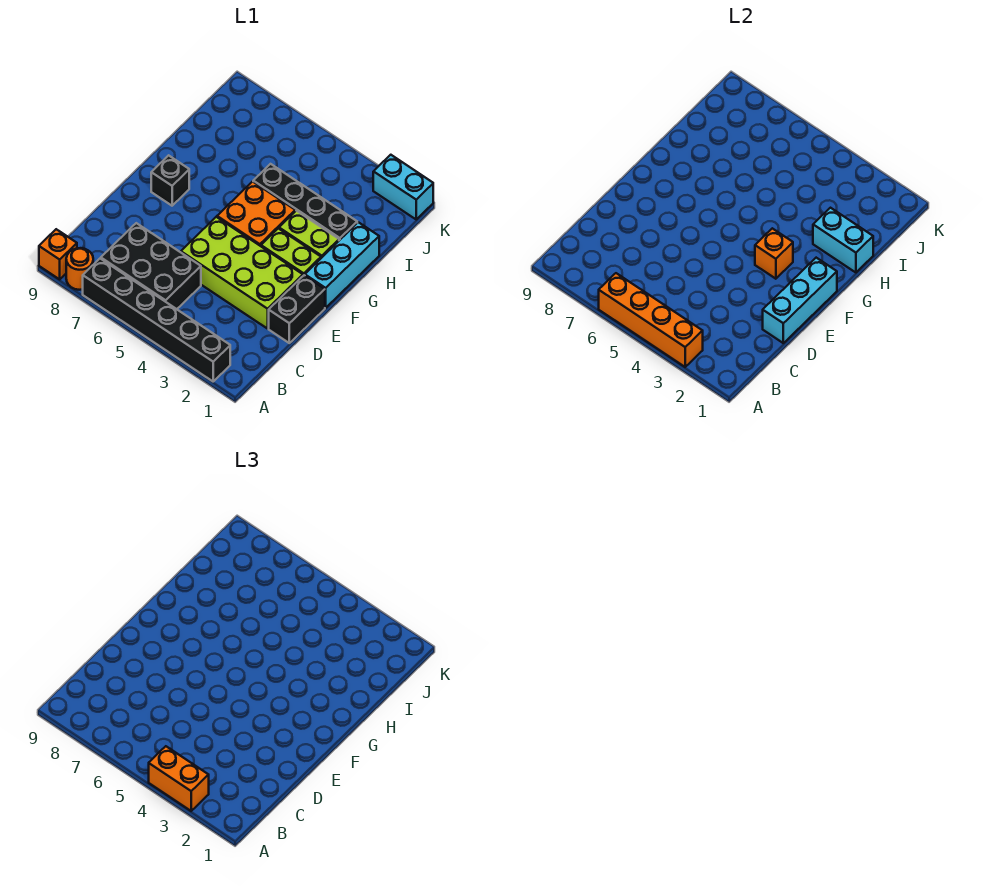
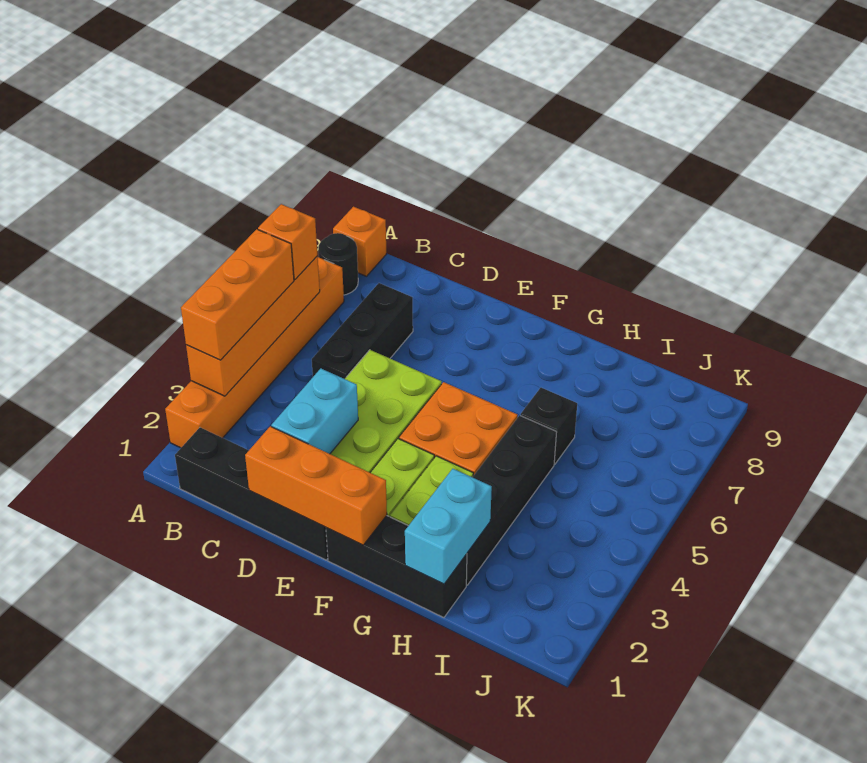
black 1x6 brick [83,259,230,381] -> orange 1x6 brick [165,257,344,448]
orange 1x2 brick [149,746,209,811] -> orange 1x3 brick [181,229,294,360]
orange 1x1 round brick [66,248,93,290] -> black 1x1 round brick [318,233,358,295]
black 2x3 brick [101,223,201,309] -> black 1x3 brick [312,283,413,379]
black 1x2 brick [269,275,325,343] -> black 1x4 brick [175,427,328,560]
cyan 1x3 brick [763,258,837,343] -> orange 1x3 brick [245,426,387,545]
cyan 1x3 brick [305,222,379,308] -> black 1x3 brick [326,516,467,618]
orange 1x1 brick [755,228,793,279] -> orange 1x1 brick moved to [258,204,318,279]
black 1x1 brick [151,155,189,206] -> black 1x1 brick moved to [520,388,577,464]
cyan 1x2 brick [373,155,433,219] -> cyan 1x2 brick moved to [271,369,358,454]

